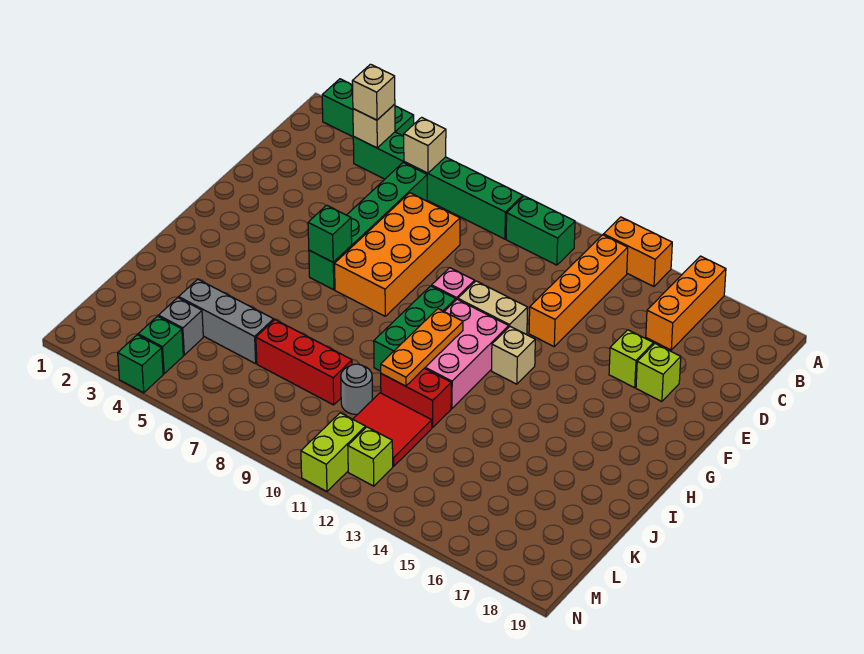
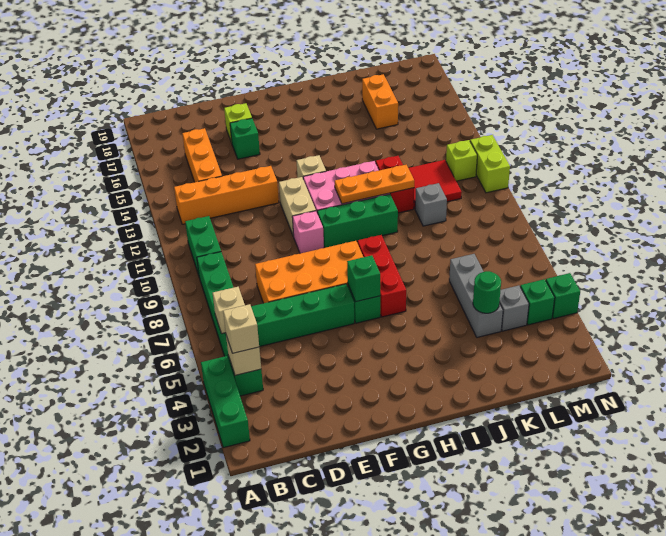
orange 1x2 brick [603,217,672,286] -> orange 1x2 brick moved to [362,74,398,129]
orange 1x3 brick [646,256,726,350] -> orange 1x3 brick turned to [182,128,222,182]
lime 1x1 brick [609,330,654,388] -> green 1x1 brick [230,118,260,159]
none -> green 1x1 round brick [473,271,501,313]
red 1x3 brick [256,320,352,405] -> red 1x3 brick moved to [358,235,406,317]
grey 1x1 round brick [341,364,372,415] -> grey 1x1 brick [415,183,447,226]
lime 1x2 brick [301,413,366,491] -> lime 1x2 brick turned to [470,135,510,193]

